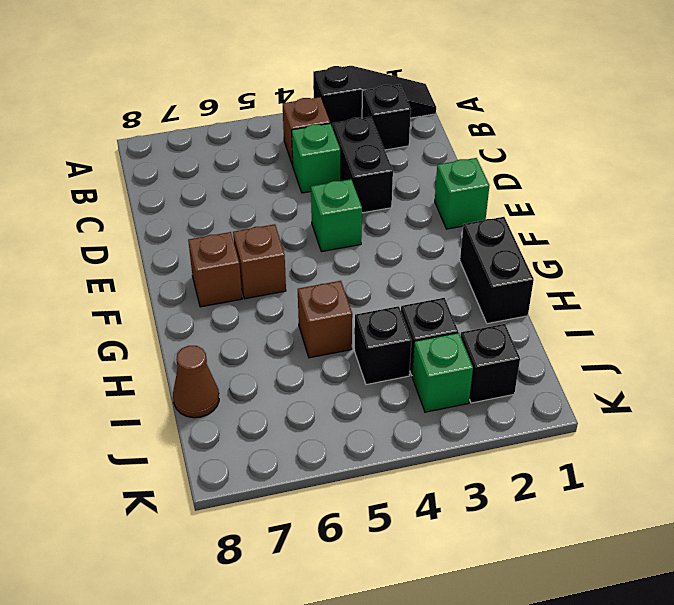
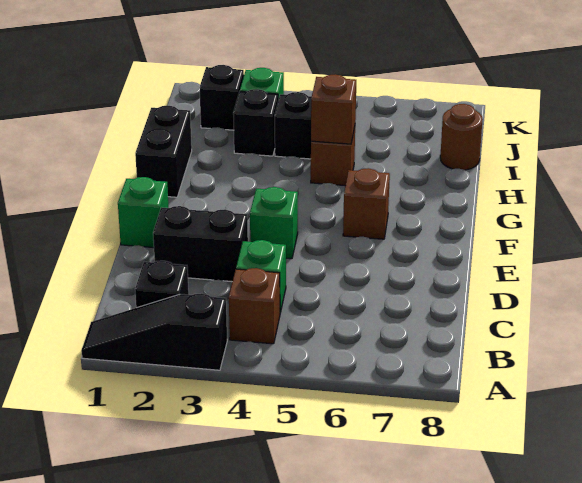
black 1x2 brick [333,117,393,213] -> black 1x2 brick turned to [153,206,248,282]
brown 1x1 brick [188,232,242,307] -> brown 1x1 brick moved to [311,74,356,144]
brown 1x1 cone [173,346,219,418] -> brown 1x1 round brick [440,104,483,170]

